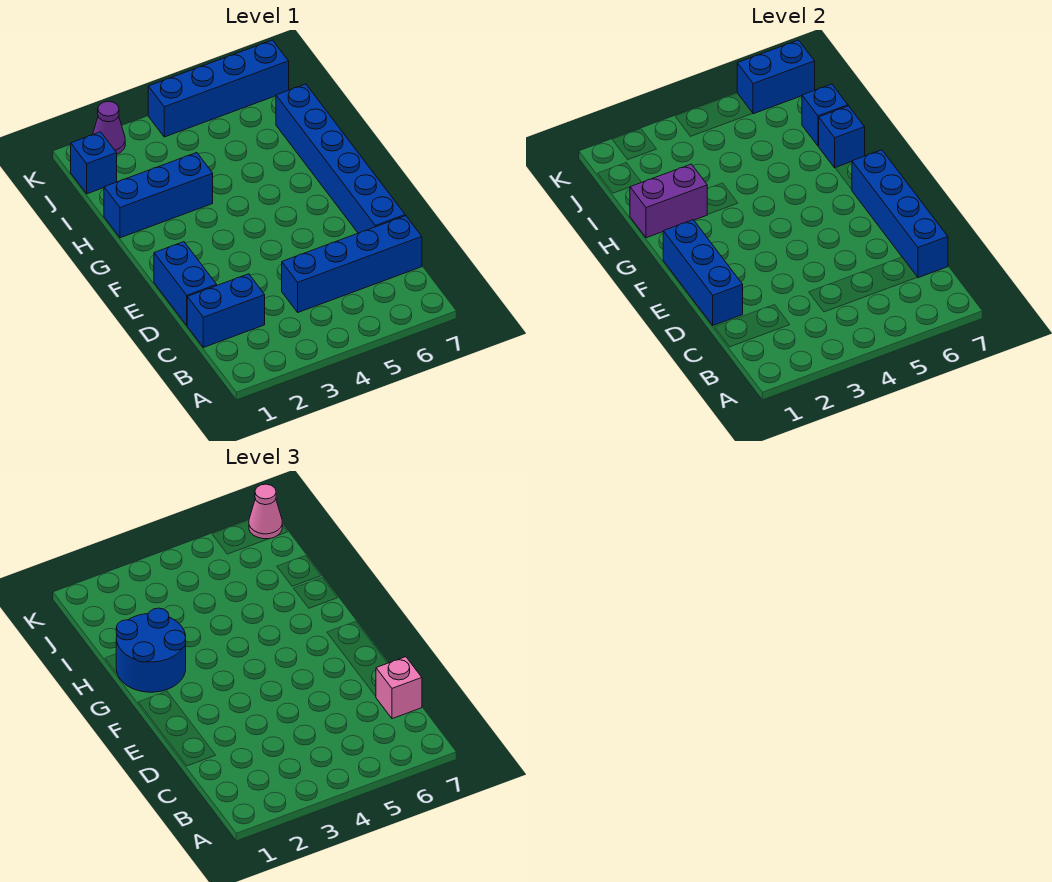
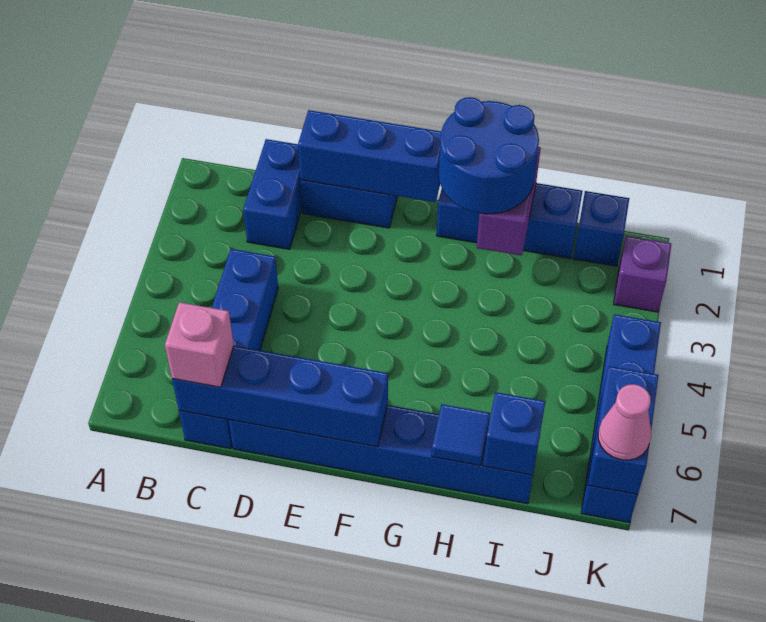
blue 1x3 brick [104,153,213,238] -> blue 1x3 brick turned to [437,183,583,259]
blue 1x1 brick [819,106,865,168] -> blue 1x1 tile [432,404,490,466]
purple 1x1 cone [93,101,125,154] -> purple 1x1 brick [614,236,671,312]

